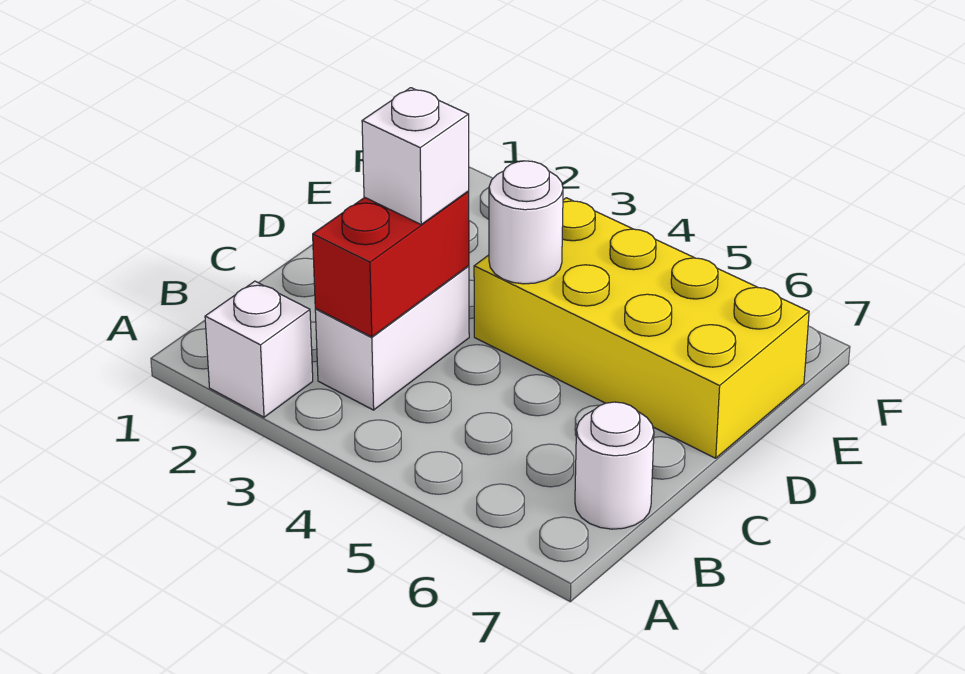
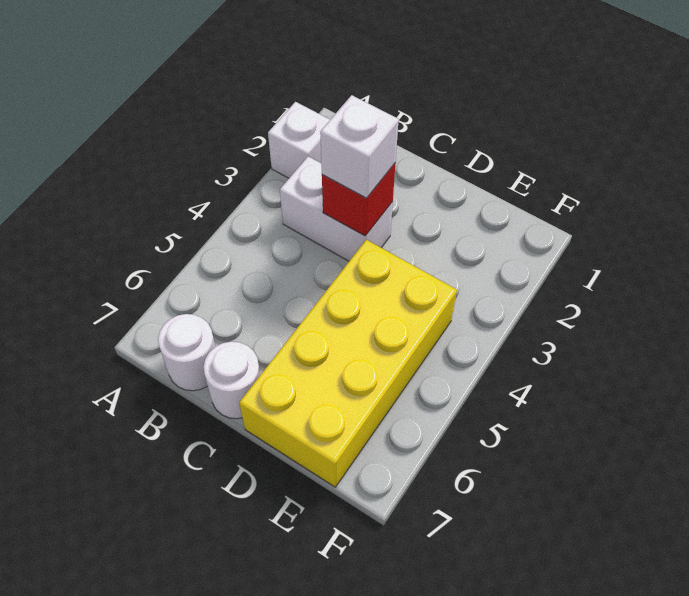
red 1x2 brick [313,192,469,337] -> red 1x1 brick [322,164,395,236]
white 1x1 round brick [489,161,563,284] -> white 1x1 round brick moved to [203,342,260,419]

